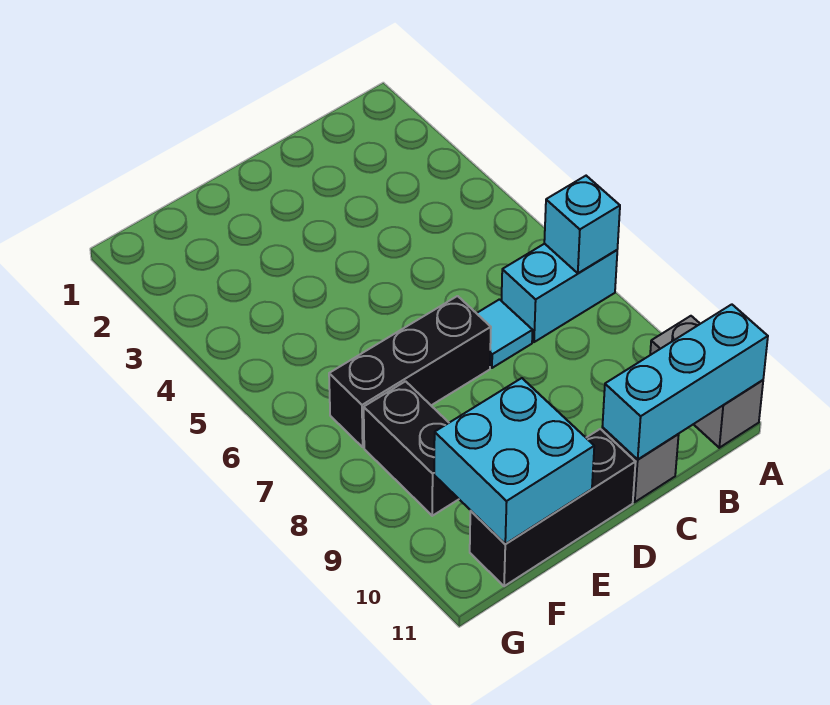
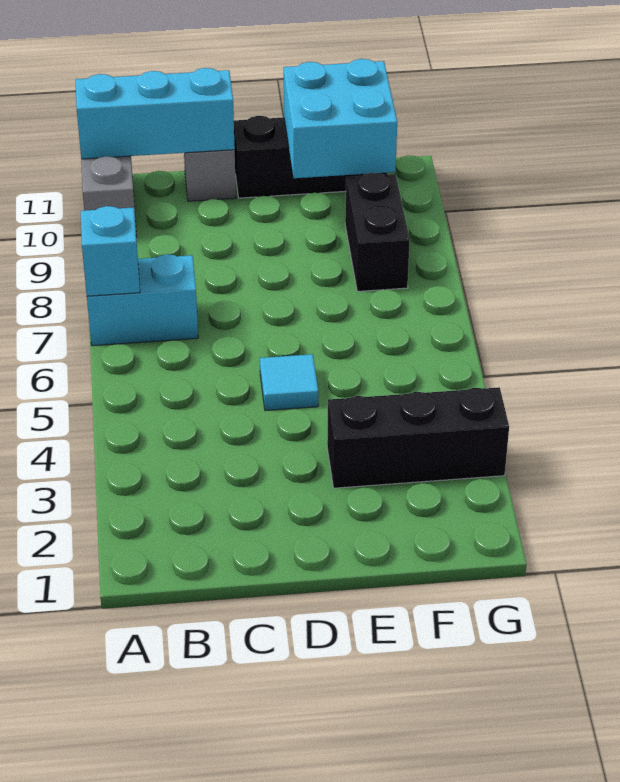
cyan 1x1 tile [477,299,533,368] -> cyan 1x1 tile moved to [260,354,318,410]
black 1x3 brick [329,296,491,447] -> black 1x3 brick moved to [327,387,509,488]

